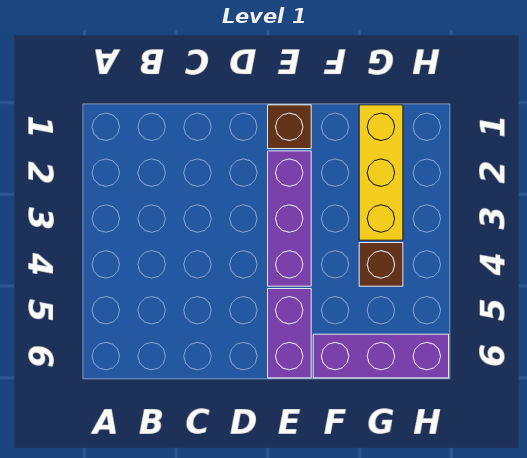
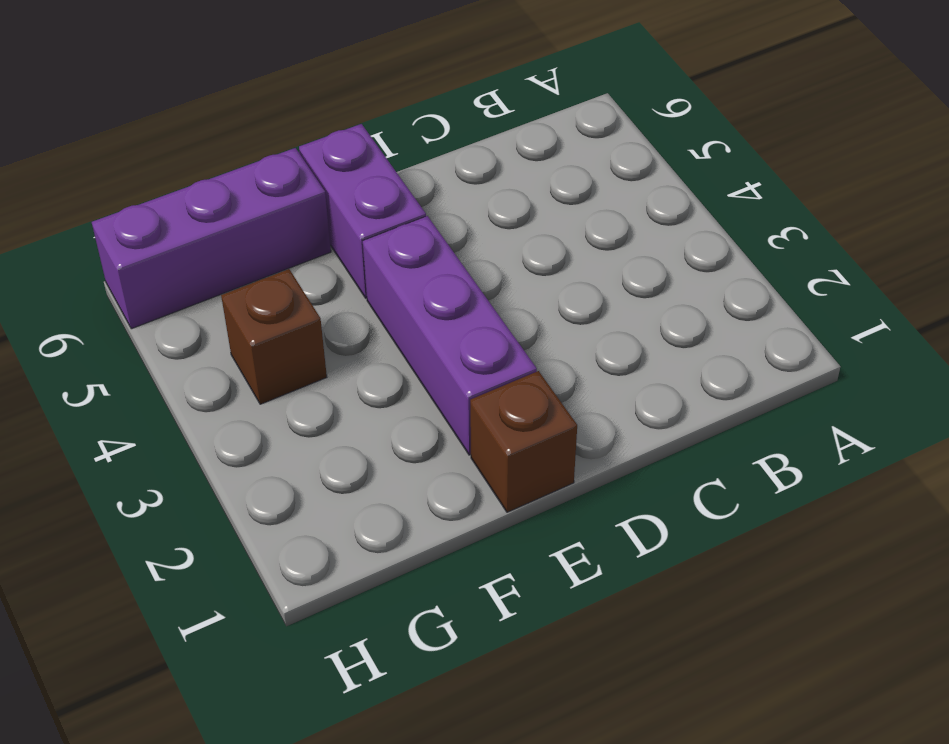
yellow 1x3 brick [359,105,403,240] -> none

